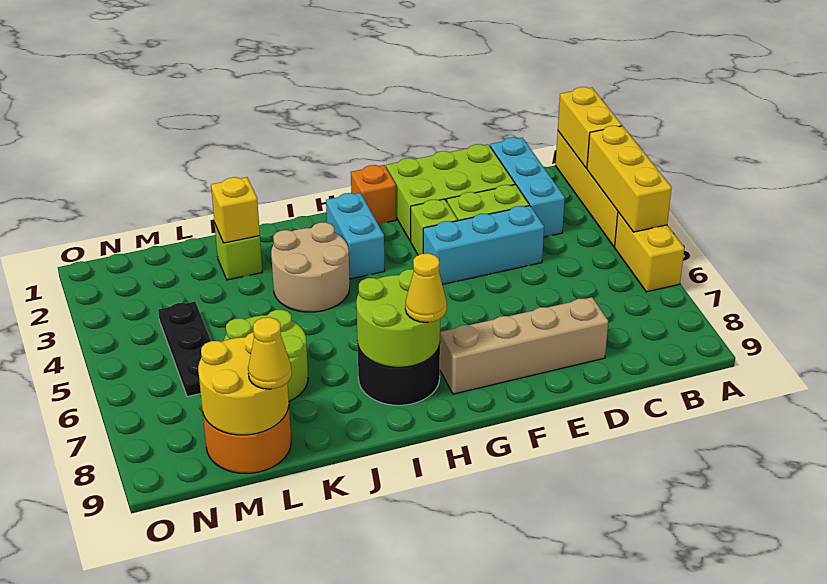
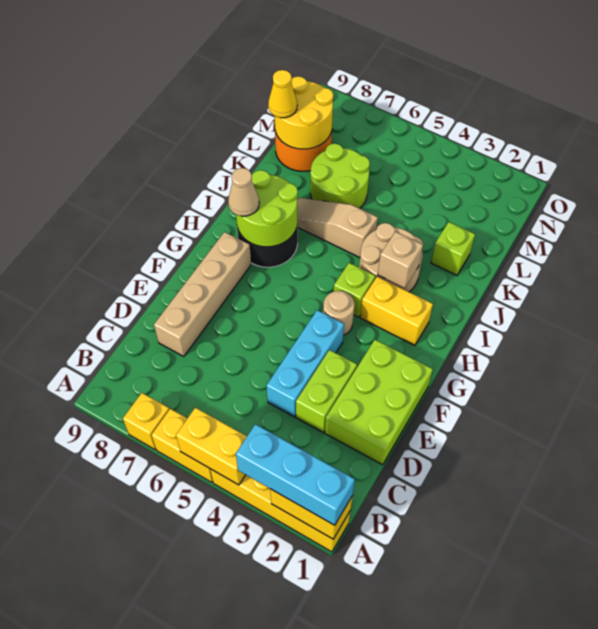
yellow 1x3 brick [587,126,672,232] -> yellow 1x2 brick [176,407,247,485]
cyan 1x3 brick [490,137,565,237] -> cyan 1x3 brick moved to [236,424,355,525]
lime 1x1 brick [411,199,458,255] -> lime 1x1 brick moved to [334,263,376,317]
orange 1x1 brick [351,165,396,224] -> none
none -> tan 1x1 round brick [323,291,354,335]
cyan 1x2 brick [326,193,385,279] -> yellow 1x2 brick [360,277,433,345]
yellow 1x1 cone [405,253,447,322] -> tan 1x1 cone [228,168,259,216]
none -> tan 1x1 brick [378,232,423,288]
none -> tan 1x3 slope [297,198,378,258]
yellow 1x1 brick [211,177,260,243] -> yellow 1x1 brick moved to [123,393,169,450]
black 1x3 plate [158,302,211,397] -> none

